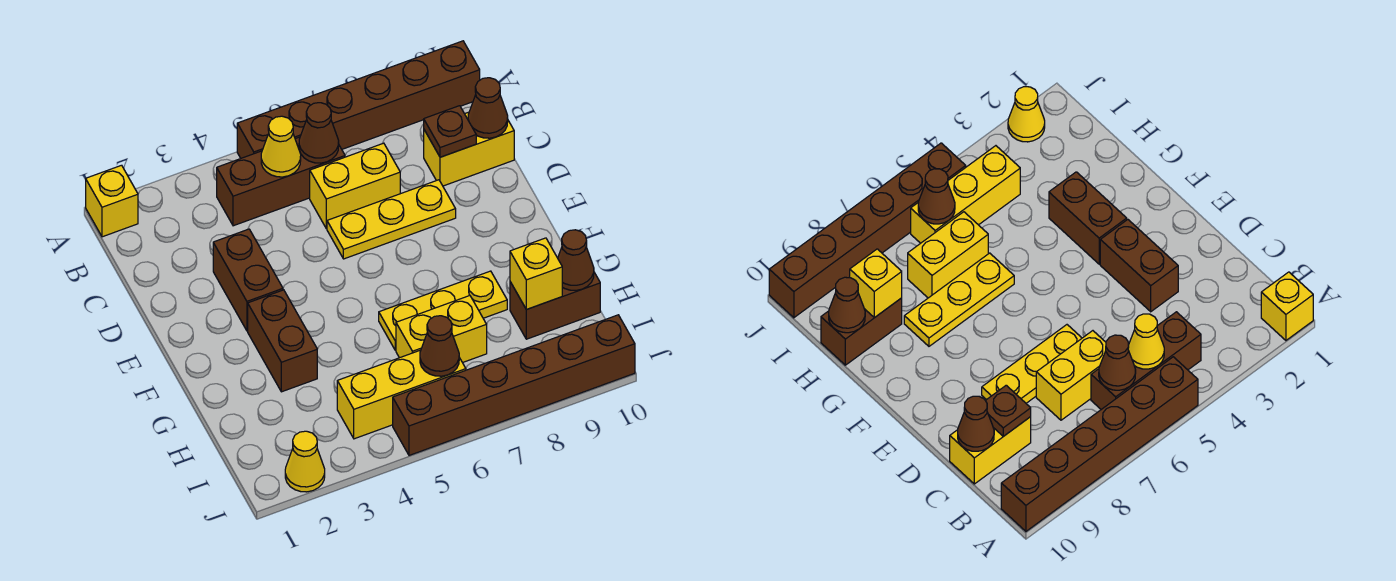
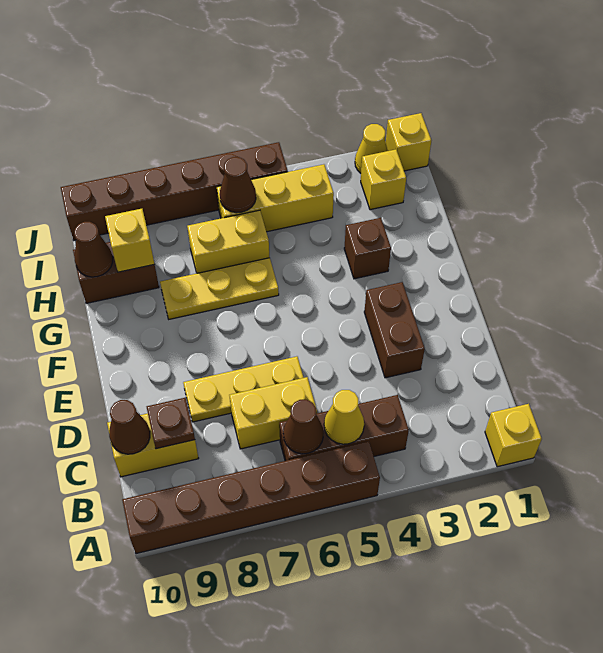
brown 1x2 brick [248,290,317,392] -> brown 1x1 brick [344,218,391,279]
none -> yellow 1x1 brick [361,149,406,210]
none -> yellow 1x1 brick [386,113,431,171]

